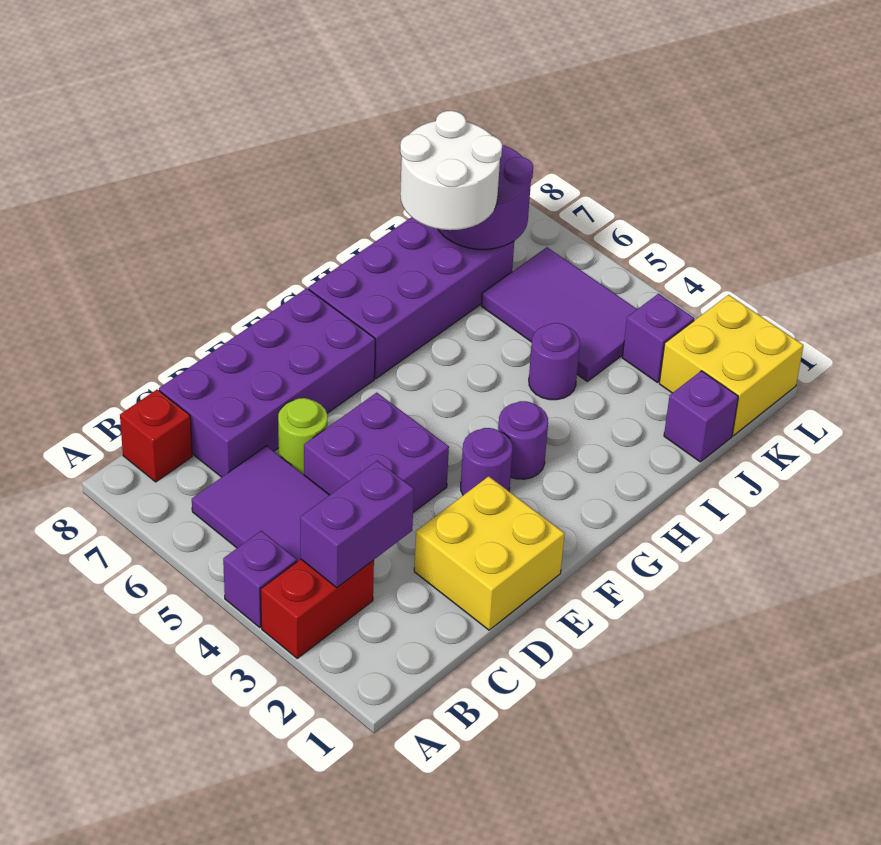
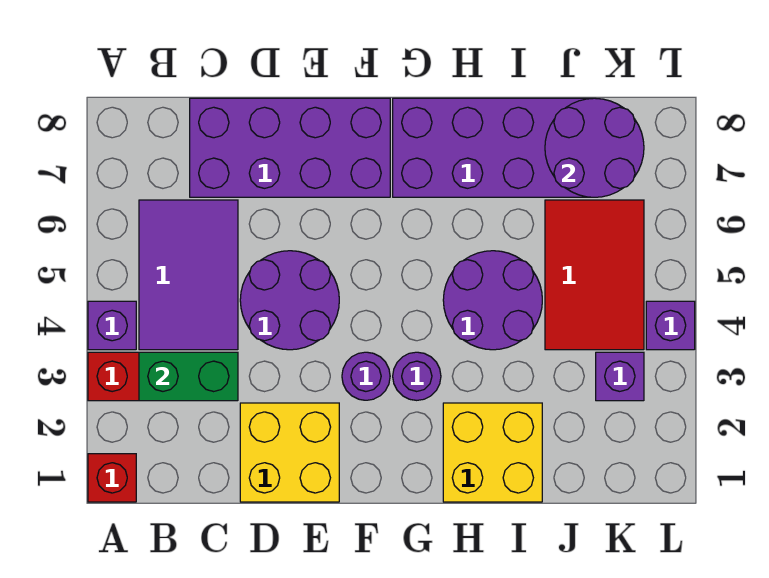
purple 1x2 brick [300,461,414,587] -> green 1x2 brick [139,352,238,401]
red 1x1 brick [120,390,192,482] -> red 1x1 brick moved to [88,454,136,502]
purple 2x2 brick [304,393,449,512] -> purple 2x2 round brick [240,251,339,350]
lime 1x1 round brick [278,398,327,475] -> none
purple 1x1 round brick [529,323,580,400] -> purple 2x2 round brick [443,251,542,350]
white 2x2 round brick [400,111,502,230] -> none
purple 1x1 brick [664,371,738,462] -> purple 1x1 brick moved to [646,301,695,350]
purple 2x3 tile [481,247,637,381] -> red 2x3 tile [545,200,644,350]
yellow 2x2 brick [659,295,804,436] -> yellow 2x2 brick moved to [443,403,542,502]

